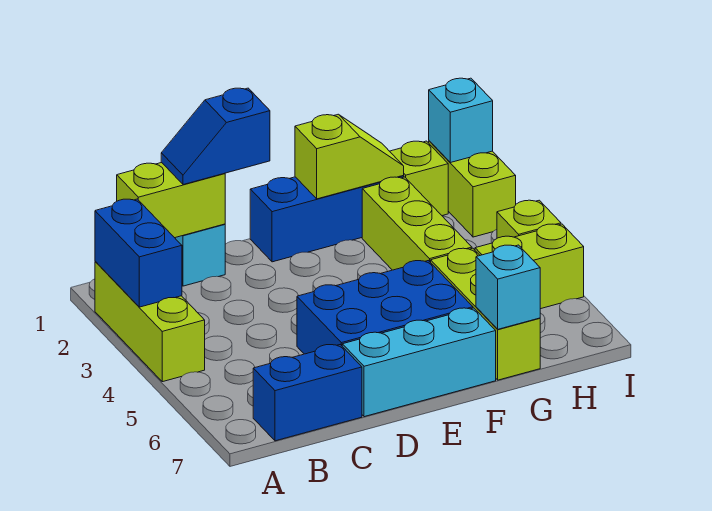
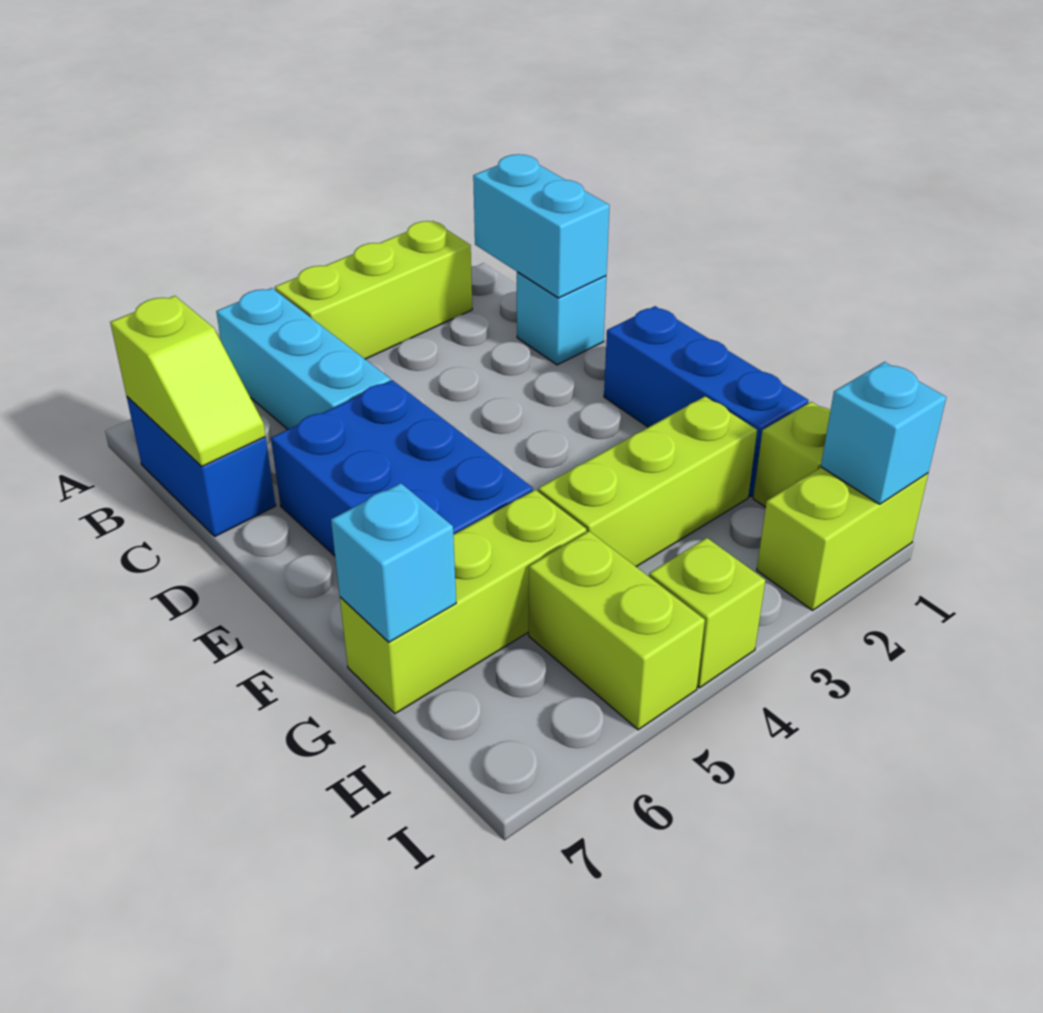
blue 1x2 brick [95,199,182,307] -> none
lime 1x2 brick [117,163,225,238] -> cyan 1x2 brick [473,154,610,298]
blue 1x2 slope [161,88,270,185] -> none
cyan 1x3 brick [342,308,496,417] -> cyan 1x3 brick moved to [216,288,390,429]
lime 1x2 slope [295,114,404,199] -> lime 1x2 slope moved to [110,296,265,466]

